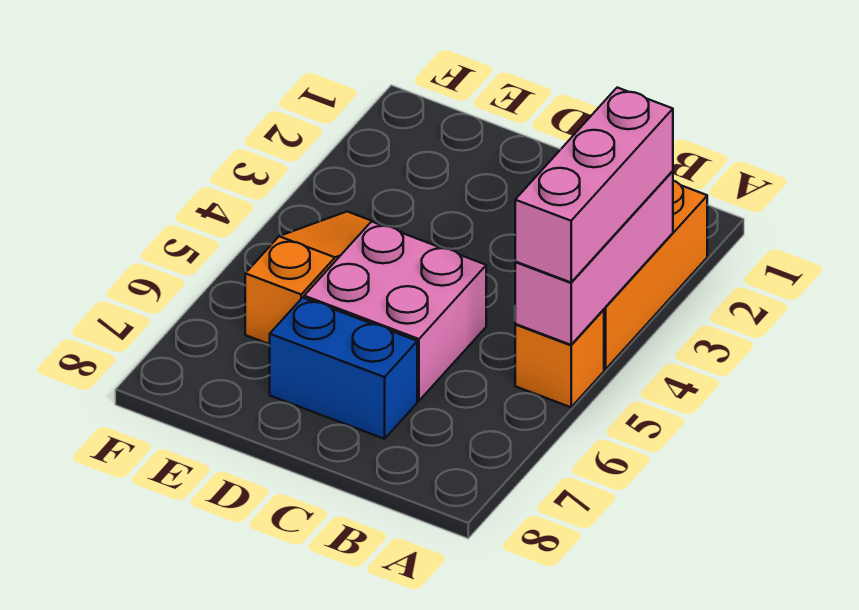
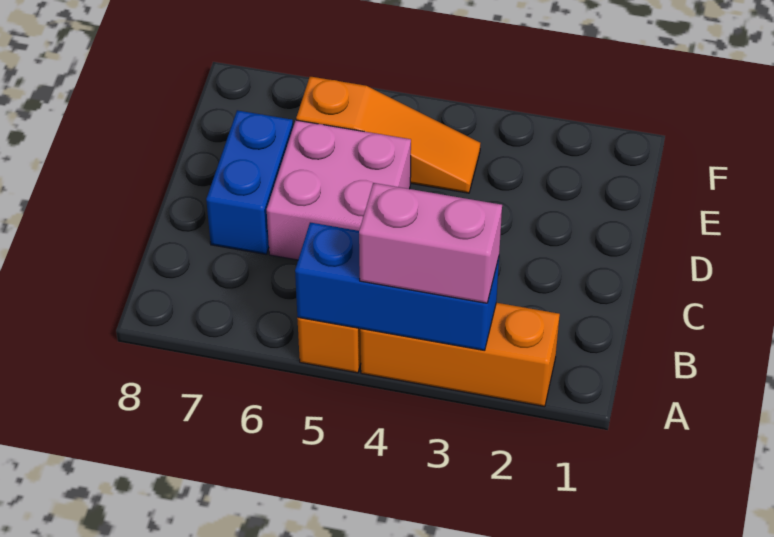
pink 1x3 brick [515,171,673,345] -> blue 1x3 brick [295,222,499,351]
pink 1x3 brick [515,88,673,282] -> pink 1x2 brick [359,183,502,303]

